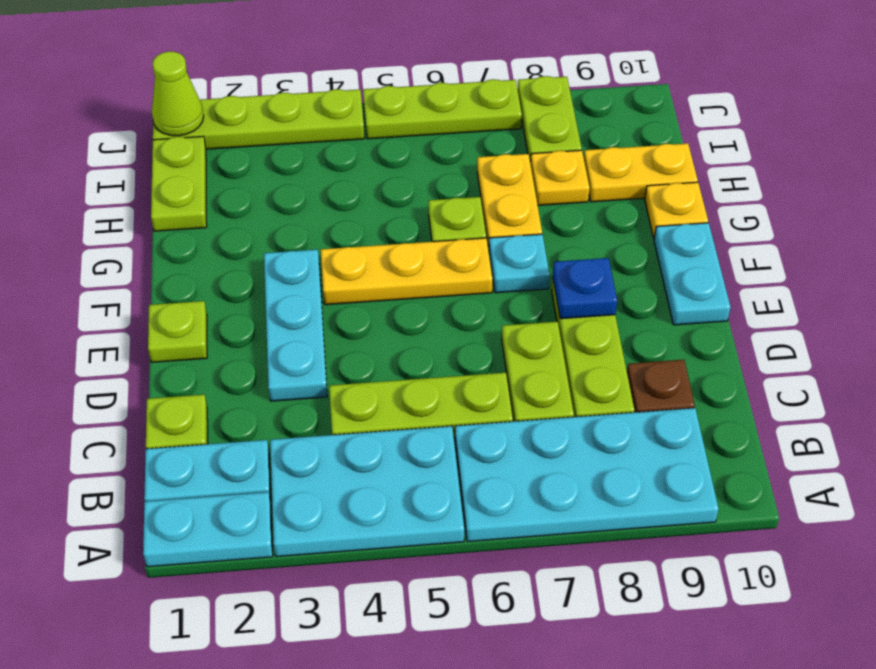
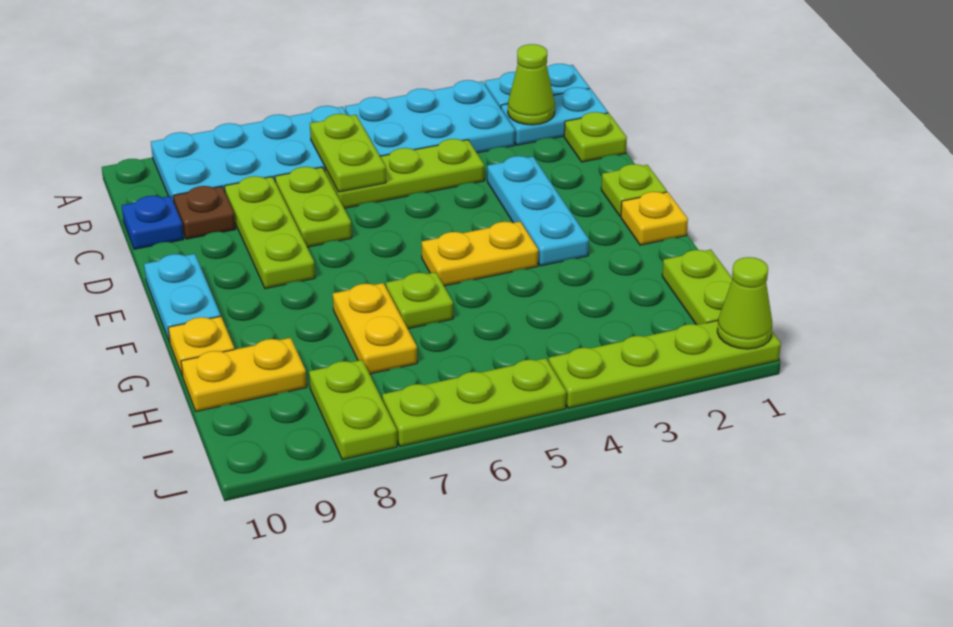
none -> lime 1x1 cone [508,44,555,125]
none -> lime 1x2 plate [310,114,386,192]
blue 1x1 plate [553,258,617,319] -> blue 1x1 plate moved to [122,196,184,249]
yellow 1x3 plate [321,238,493,305] -> yellow 1x2 plate [422,222,538,286]
cyan 1x1 plate [489,234,550,293] -> none
yellow 1x1 plate [531,150,589,205] -> yellow 1x1 plate moved to [621,192,688,245]

